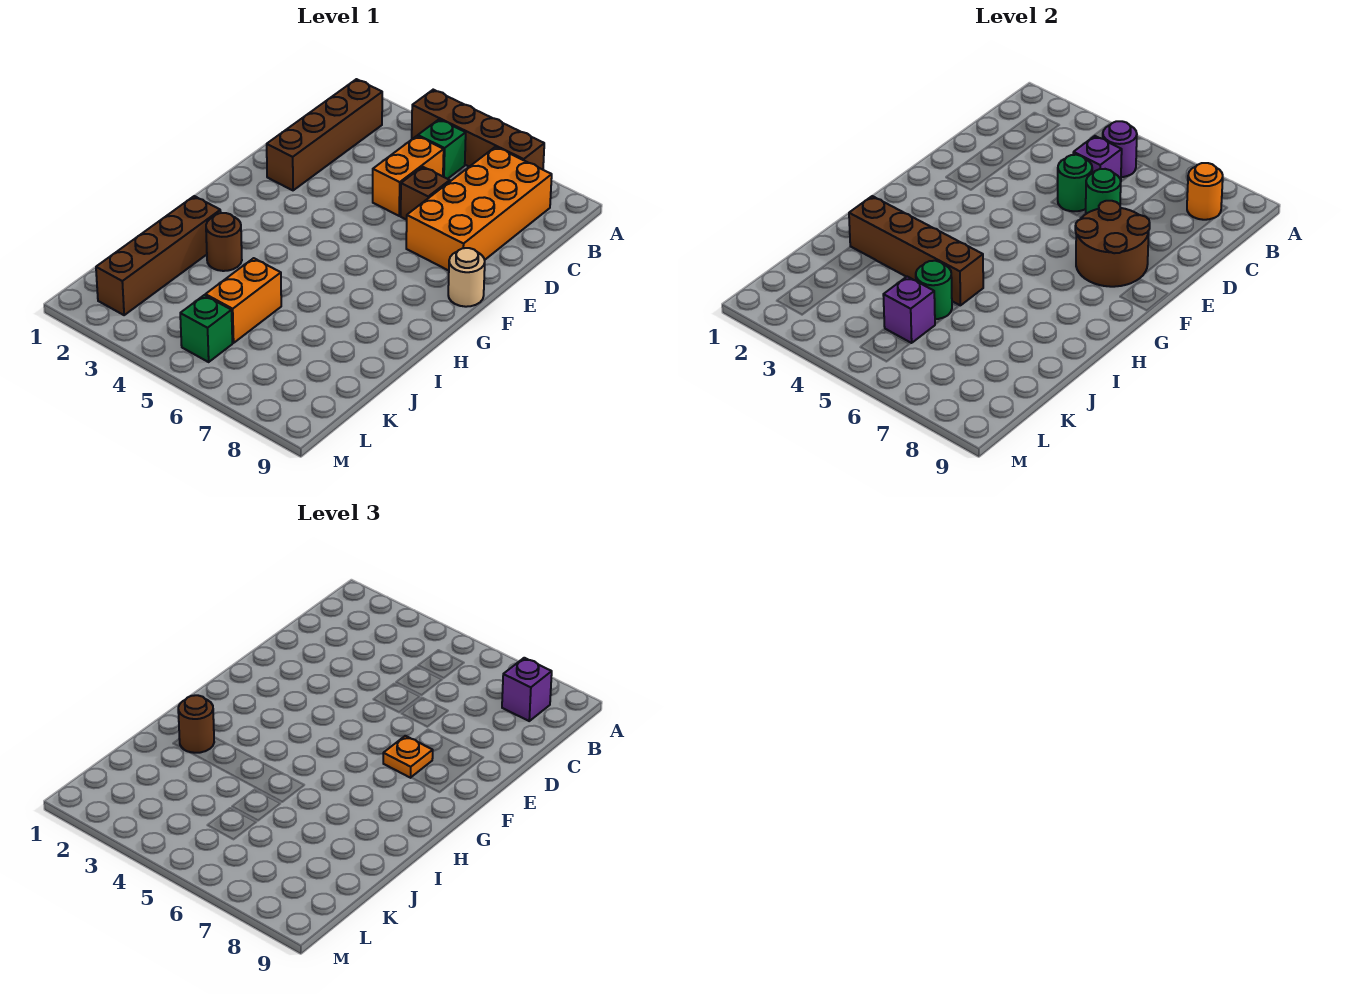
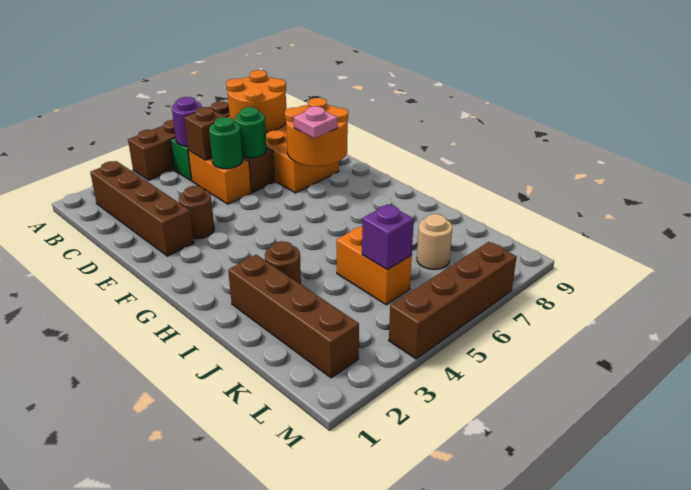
orange 1x1 round brick [1187,163,1223,220] -> orange 2x2 round brick [226,70,286,133]
purple 1x1 brick [502,658,552,721] -> none
purple 1x1 brick [1073,136,1122,181] -> brown 1x1 brick [184,107,225,160]
brown 2x2 round brick [1075,201,1150,287] -> orange 2x2 round brick [285,98,348,166]
orange 1x1 plate [383,736,433,778] -> pink 1x1 plate [294,106,337,138]
tan 1x1 round brick [448,248,485,307] -> tan 1x1 round brick moved to [417,214,452,269]
brown 1x4 brick [849,196,983,305] -> brown 1x4 brick moved to [389,242,517,359]
brown 1x1 round brick [178,695,214,753] -> brown 1x1 round brick moved to [179,186,214,239]
green 1x1 round brick [916,261,952,319] -> none
green 1x1 brick [180,295,232,362] -> none

